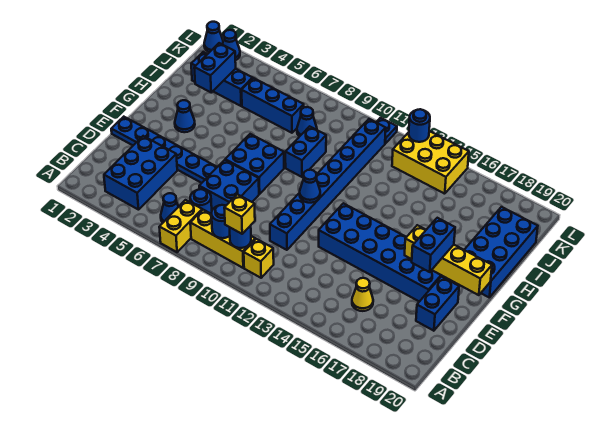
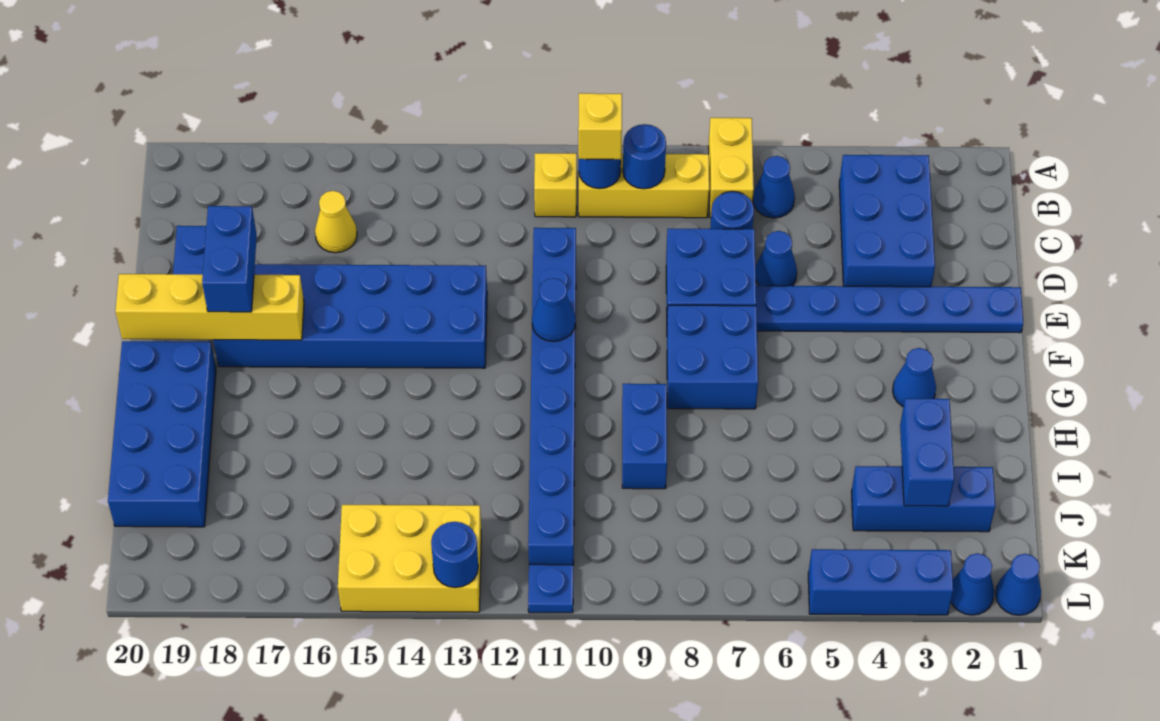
blue 1x3 brick [242,78,304,133] -> blue 1x3 brick moved to [808,549,953,615]
blue 1x1 cone [297,107,317,137] -> blue 1x1 cone moved to [755,231,797,286]

